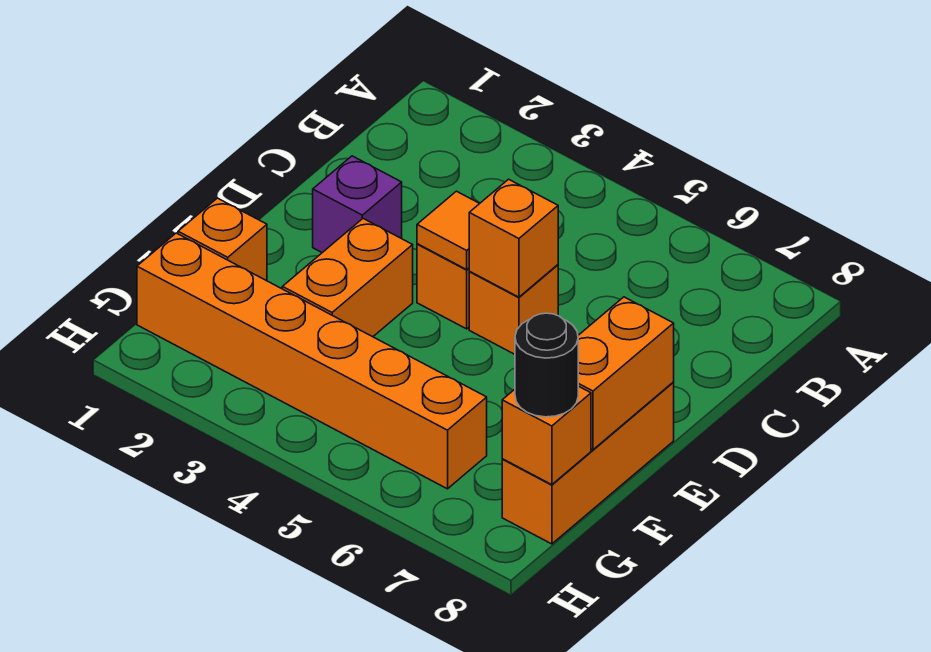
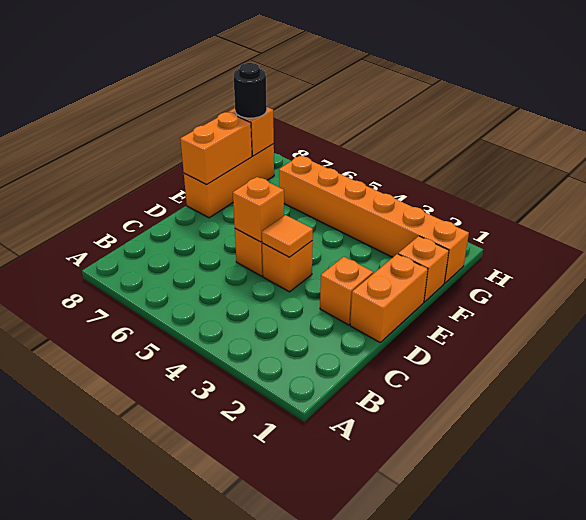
purple 1x1 brick [313,156,402,253] -> orange 1x1 brick [320,257,373,325]
orange 1x2 brick [282,219,413,337] -> orange 1x2 brick moved to [350,254,428,342]

